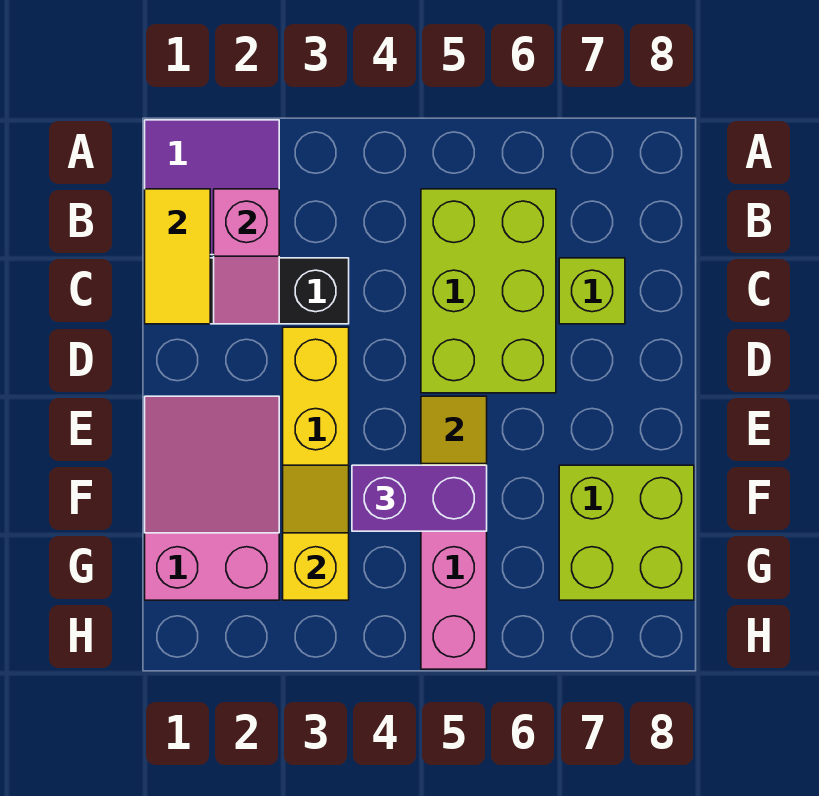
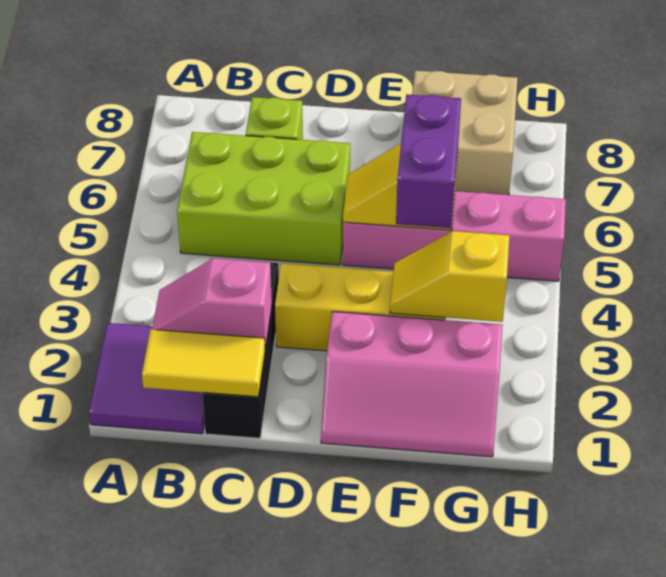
pink 1x2 slope [214,189,279,324] -> pink 1x2 slope turned to [152,258,272,349]
pink 2x3 slope [145,396,279,600] -> pink 2x3 slope turned to [321,312,502,457]
lime 2x2 brick [559,465,694,600] -> tan 2x2 brick [412,71,517,195]

